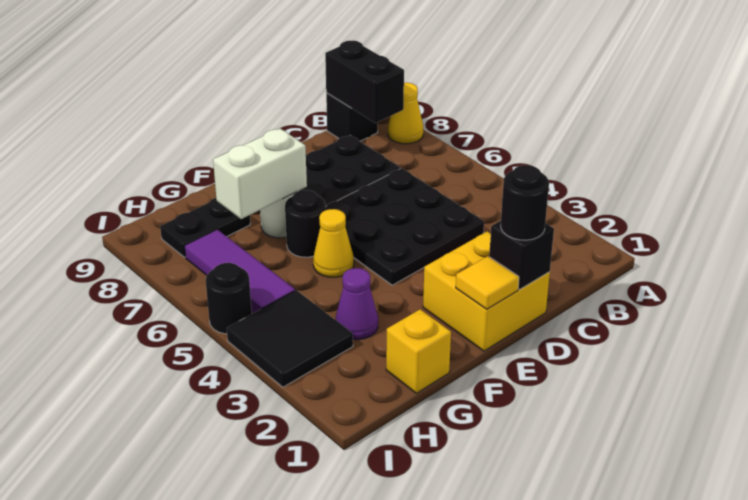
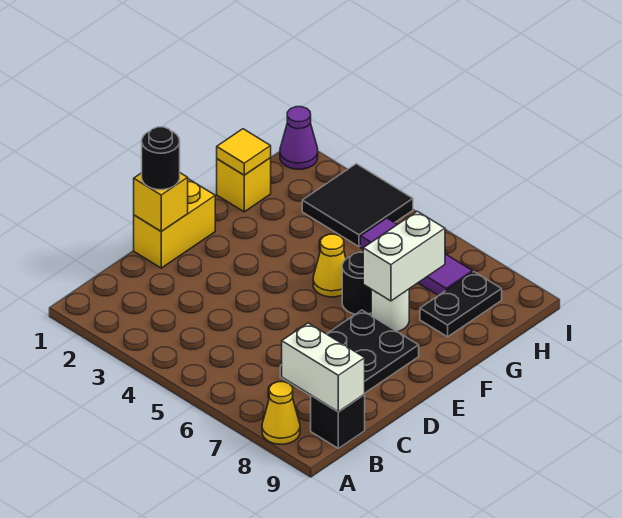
black 1x2 brick [325,41,404,123] -> white 1x2 brick [282,323,365,412]
black 3x3 plate [326,168,484,285] -> none
yellow 2x2 brick [423,232,550,351] -> yellow 1x2 brick [134,179,215,268]
black 1x1 brick [489,221,554,289] -> yellow 1x1 brick [134,173,188,231]
yellow 1x1 tile [456,256,519,309] -> yellow 1x1 tile moved to [217,129,271,175]
purple 1x1 cone [335,268,378,340] -> purple 1x1 cone moved to [280,107,318,169]
black 1x1 round brick [206,263,252,334] -> none

